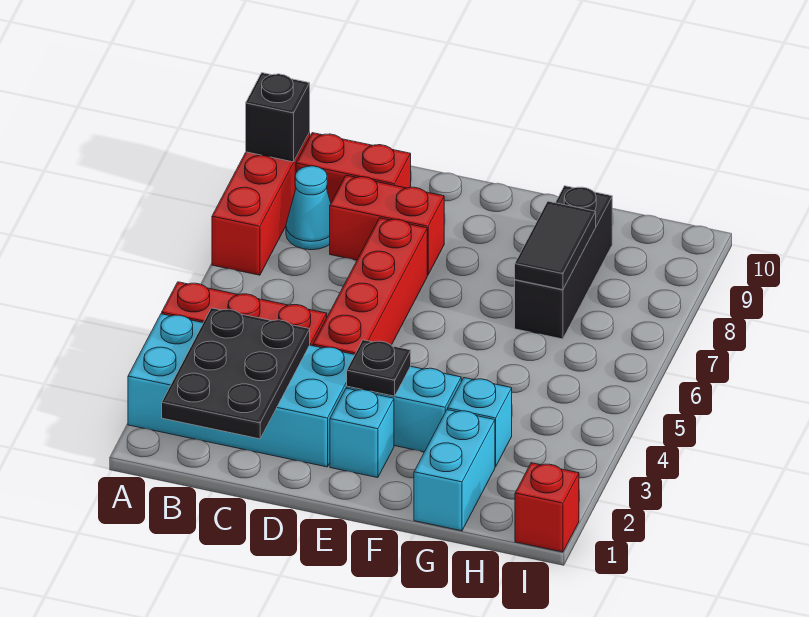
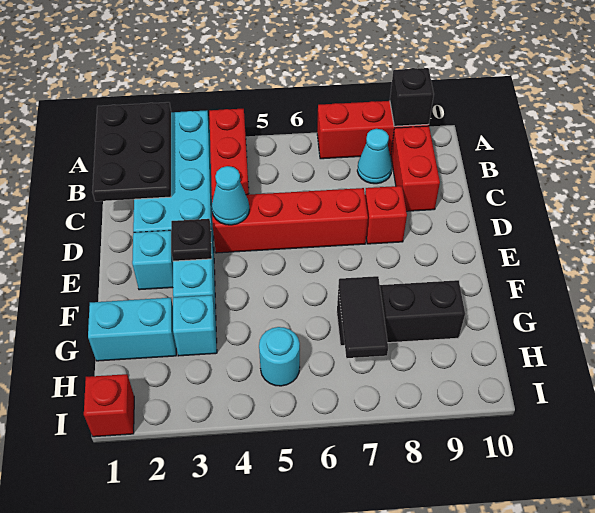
black 2x3 plate [162,308,310,439] -> black 2x3 plate turned to [92,102,171,201]
red 1x2 brick [330,175,444,275] -> red 1x1 brick [365,186,407,244]
none -> cyan 1x1 cone [212,166,249,225]
black 1x2 tile [515,201,596,290] -> black 1x2 tile turned to [338,276,388,358]
none -> cyan 1x1 round brick [259,327,300,386]

